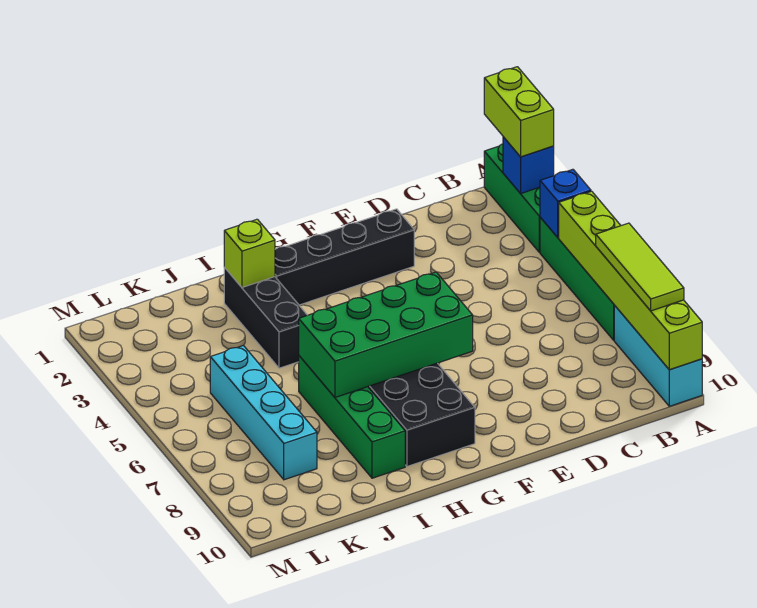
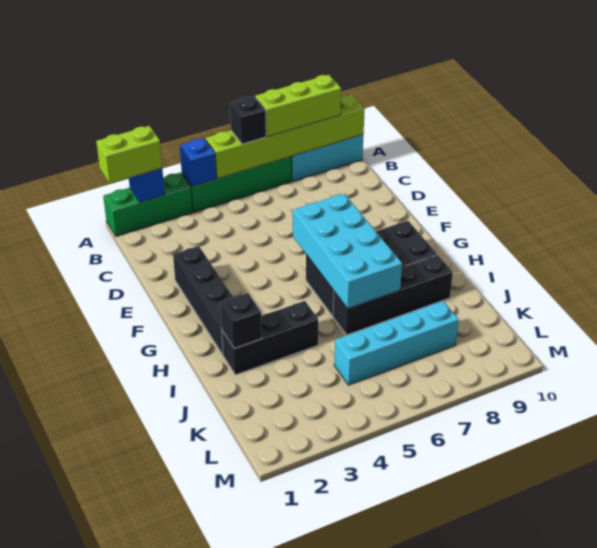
none -> black 1x1 brick [230,96,266,144]
lime 1x3 tile [596,223,684,311] -> lime 1x3 brick [255,75,341,137]
green 2x4 brick [299,272,473,397] -> cyan 2x4 brick [293,194,402,309]
lime 1x1 brick [224,219,275,287] -> black 1x1 brick [220,293,262,349]
green 1x4 brick [299,356,405,478] -> black 1x4 brick [333,255,453,335]

